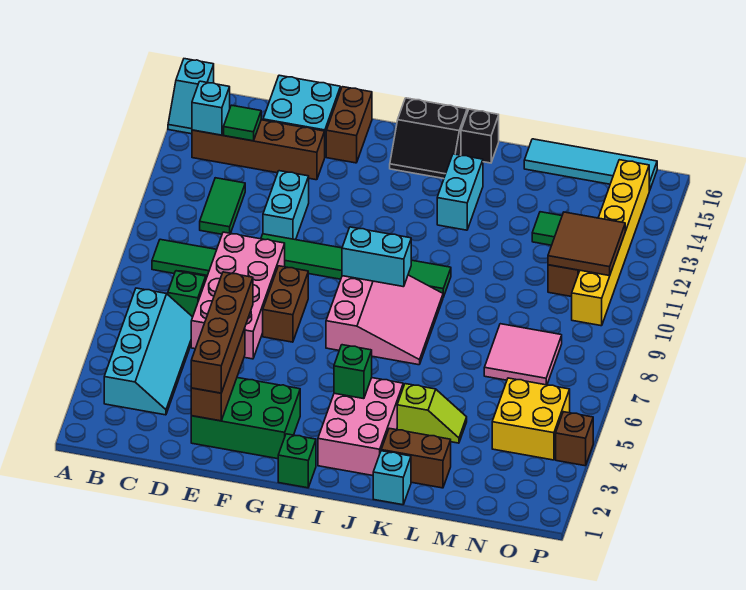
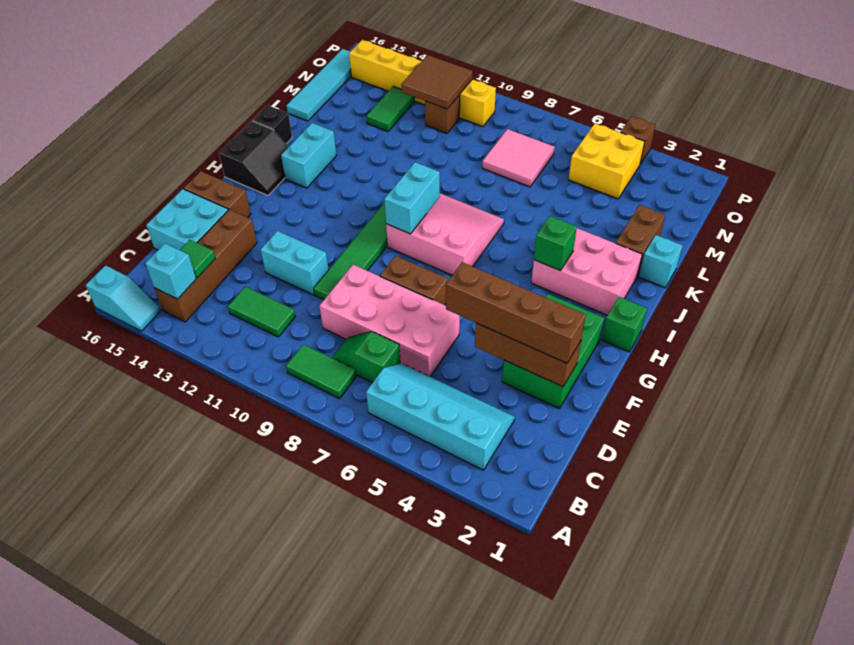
green 1x2 tile [152,239,217,275] -> green 1x2 tile turned to [286,344,356,399]
cyan 1x2 brick [437,154,483,230] -> cyan 1x2 brick turned to [281,123,336,188]
lime 1x2 slope [397,384,467,443] -> none

